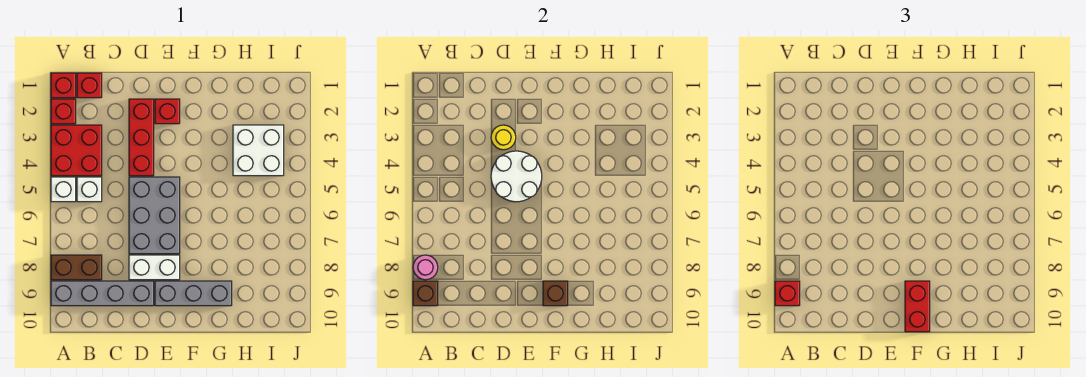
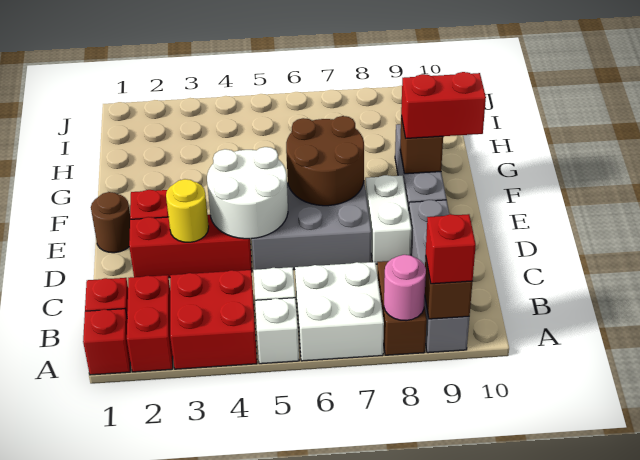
red 1x1 brick [51,99,76,124] -> red 1x2 brick [127,275,173,372]
none -> brown 1x1 round brick [91,192,130,253]
none -> brown 2x2 round brick [286,116,364,206]
white 2x2 brick [233,125,284,176] -> white 2x2 brick moved to [295,262,384,361]

